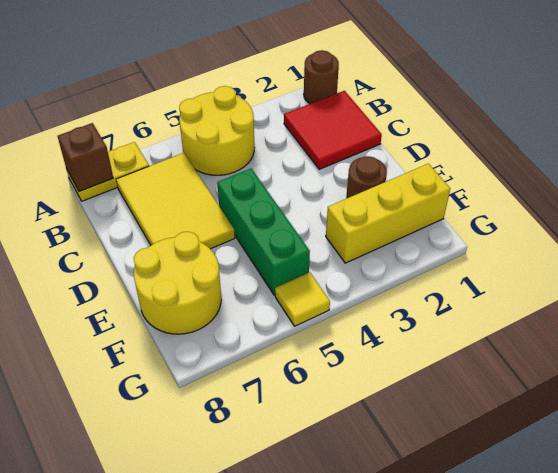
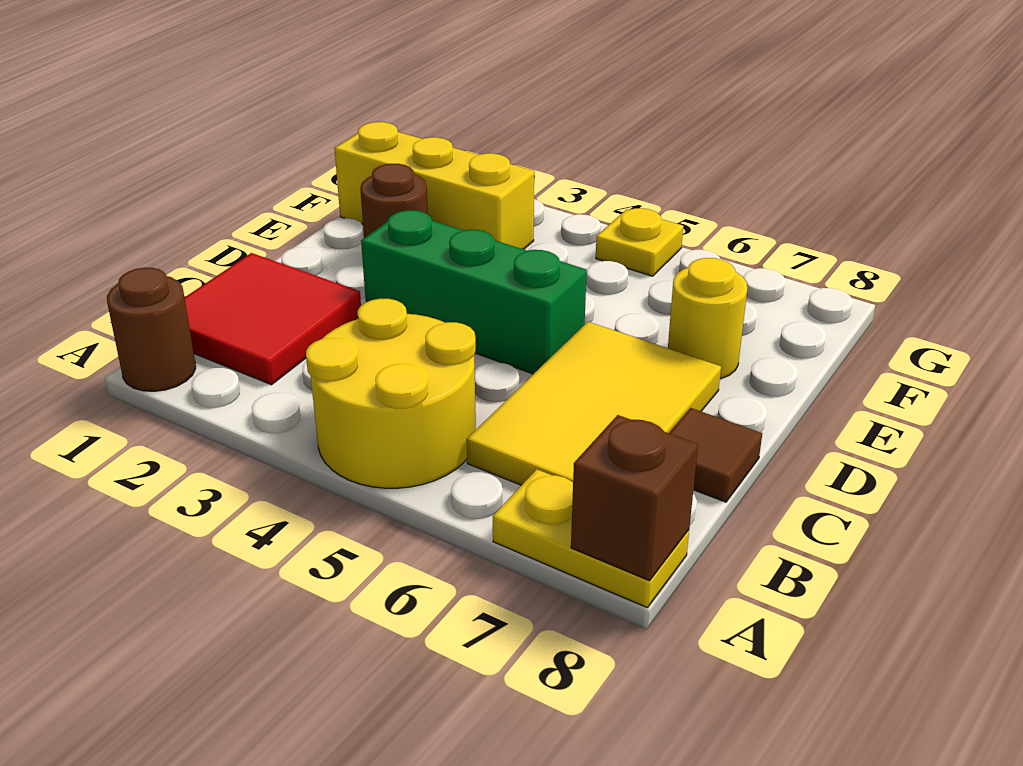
none -> brown 1x1 tile [669,408,762,502]
green 1x3 brick [217,168,310,295] -> green 1x3 brick turned to [361,210,587,374]
yellow 2x2 round brick [134,232,221,334] -> yellow 1x1 round brick [668,258,747,379]
yellow 1x1 tile [275,272,330,326] -> yellow 1x1 plate [596,208,683,276]

